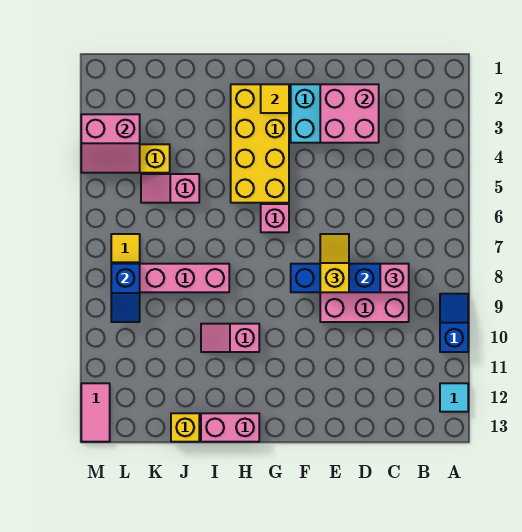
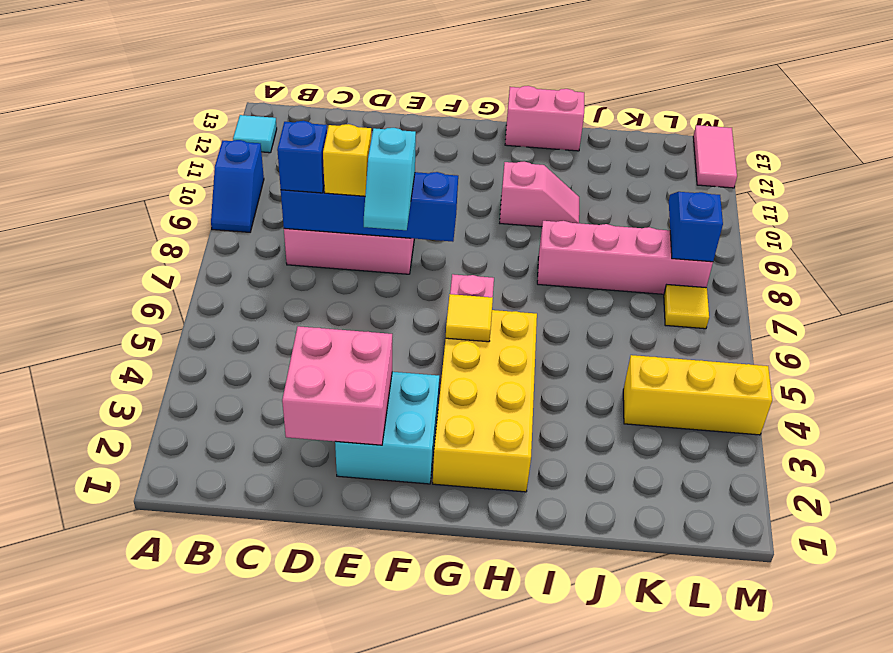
pink 1x1 brick [380,264,409,292] -> blue 1x1 brick [277,121,327,193]
yellow 1x2 slope [320,234,349,292] -> cyan 1x2 slope [364,128,416,230]
yellow 1x1 tile [261,84,289,113] -> yellow 1x1 tile moved to [446,294,493,342]
pink 1x2 slope [141,174,199,203] -> none
yellow 1x1 brick [171,413,199,442] -> yellow 1x1 brick moved to [323,124,371,196]
pink 2x2 slope [81,114,140,173] -> none

